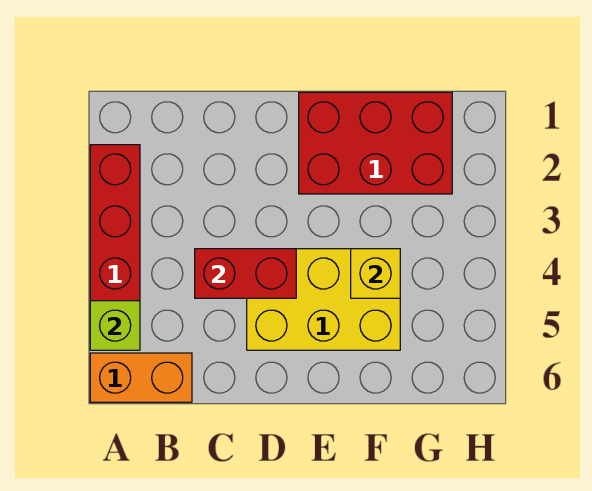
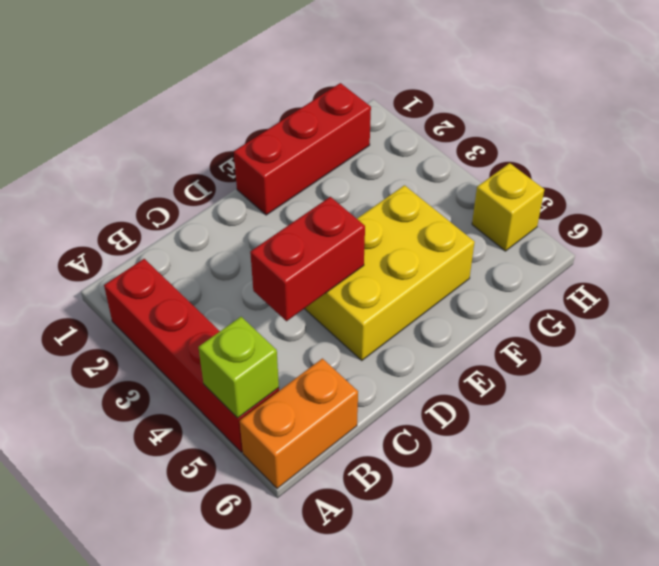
red 2x3 brick [299,92,452,194] -> red 1x3 brick [234,83,371,215]
yellow 1x1 brick [351,249,400,298] -> yellow 1x1 brick moved to [472,163,544,251]

